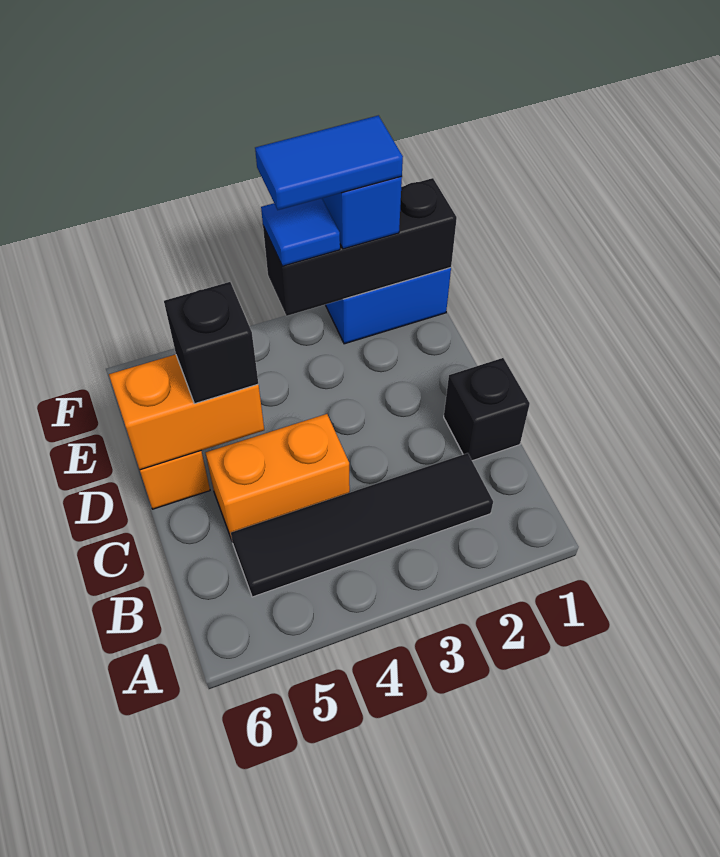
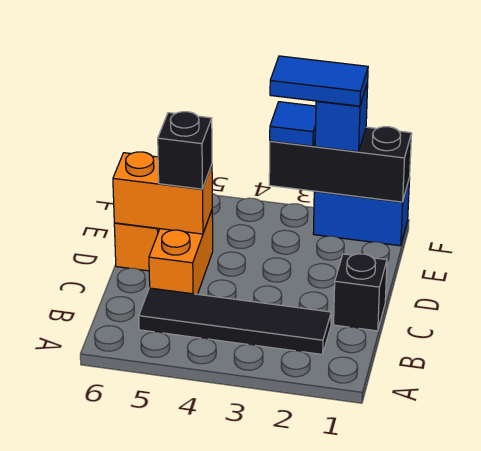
orange 1x2 brick [206,414,350,540] -> orange 1x2 brick turned to [149,211,213,294]

